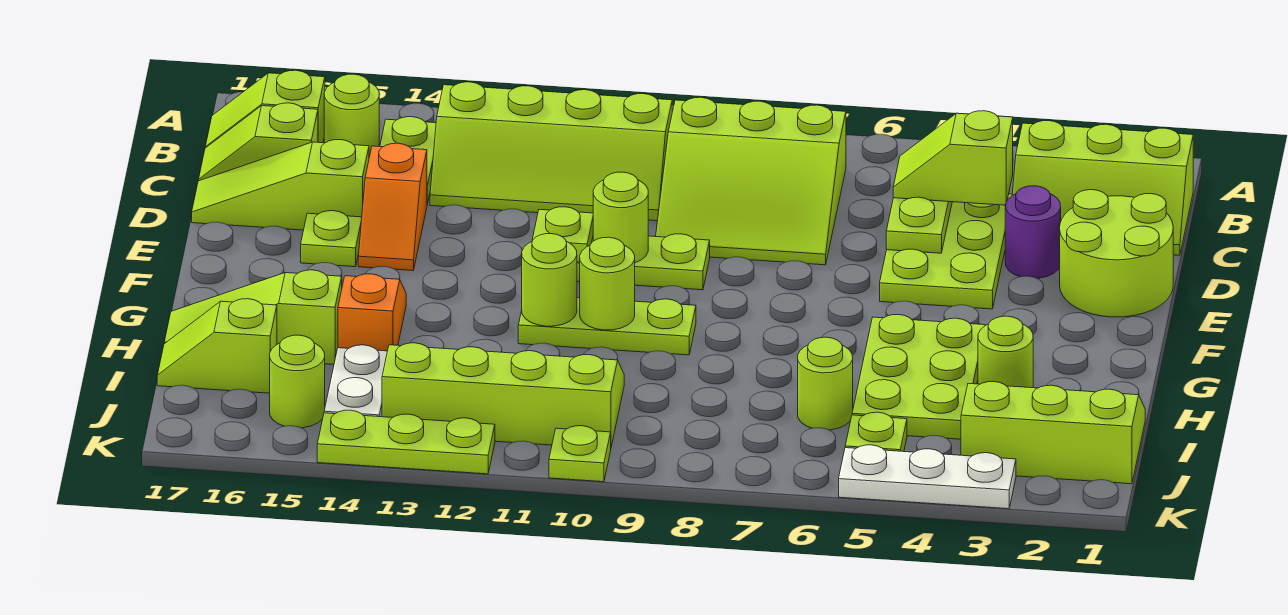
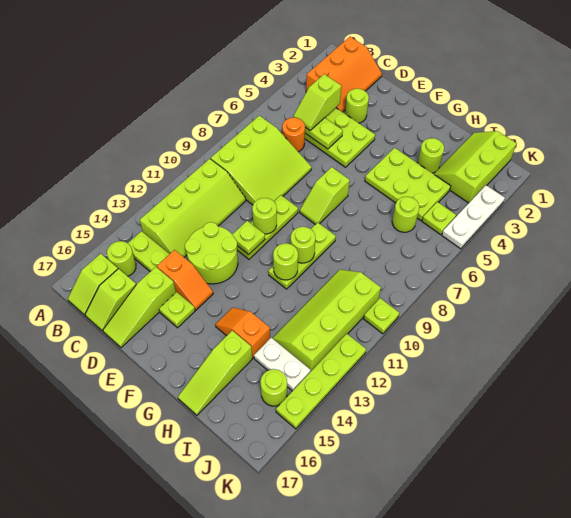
lime 2x3 slope [1012,121,1193,255] -> orange 2x3 slope [306,37,382,112]
none -> orange 1x1 round brick [282,118,305,152]
lime 2x2 round brick [1060,190,1173,317] -> lime 2x2 round brick moved to [185,222,238,284]
purple 1x1 round brick [1005,186,1061,278] -> lime 1x1 round brick [345,89,369,123]
lime 1x2 slope [157,299,277,393] -> lime 1x2 slope moved to [300,167,350,225]
lime 1x3 plate [317,410,495,474] -> lime 1x4 plate [276,334,366,429]

